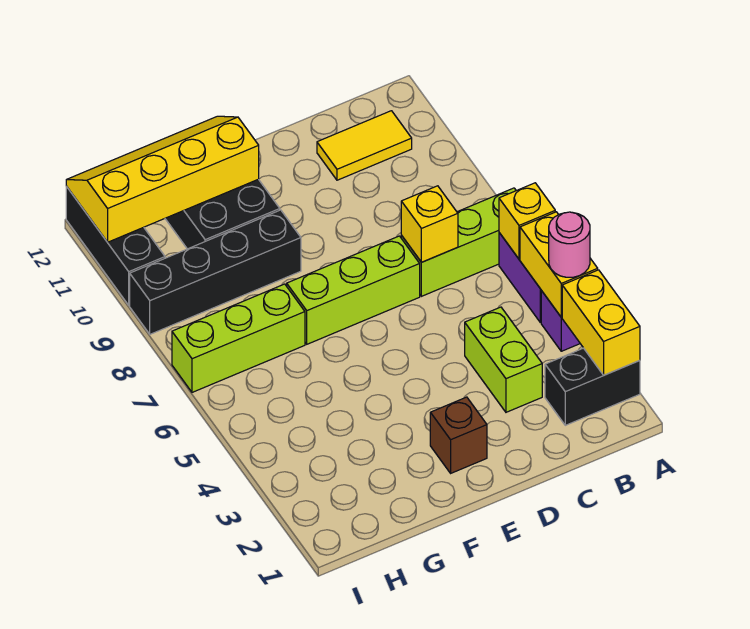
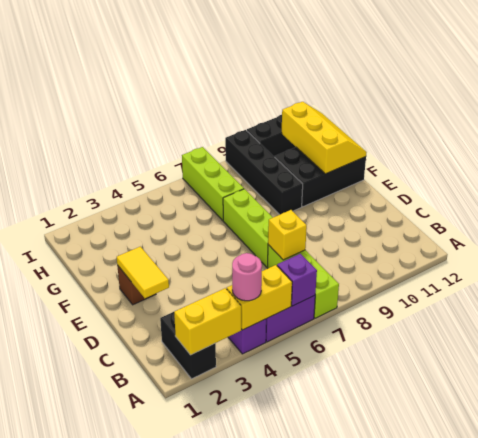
yellow 1x1 brick [499,183,555,259] -> purple 1x1 brick [277,254,317,306]
yellow 1x2 tile [317,111,412,180] -> yellow 1x2 tile moved to [117,247,169,298]
lime 1x2 brick [465,307,542,412] -> none
yellow 2x4 slope [66,116,259,242] -> yellow 2x3 slope [281,102,367,174]

